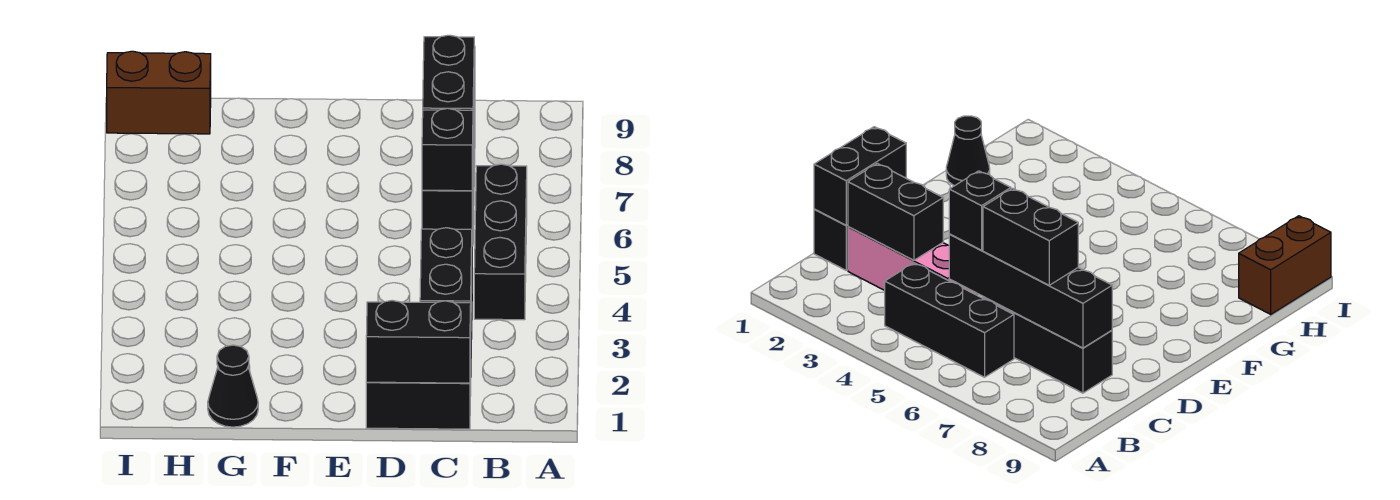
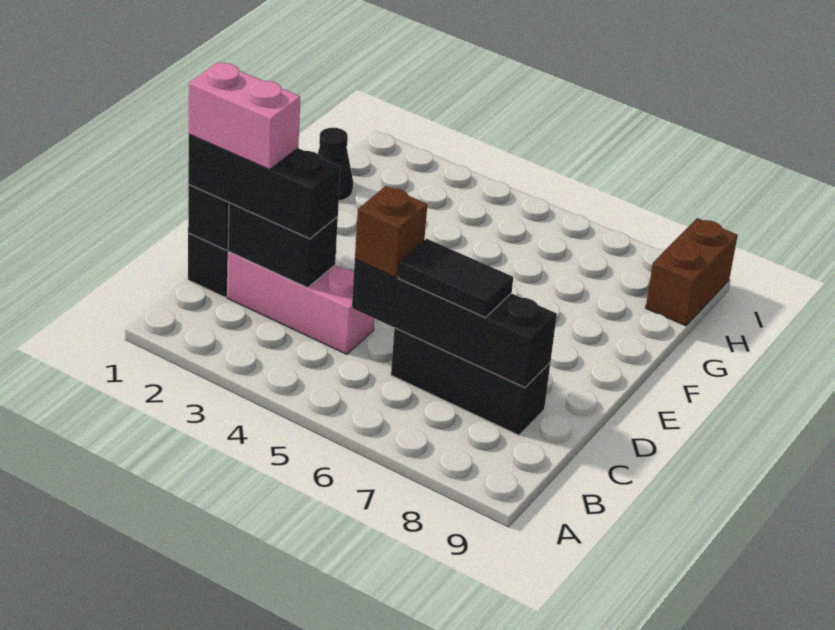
black 1x3 brick [474,164,527,320] -> black 1x3 brick moved to [188,134,341,239]
none -> pink 1x2 brick [189,62,300,169]
black 1x1 brick [422,108,473,191] -> brown 1x1 brick [355,186,427,277]
black 1x2 brick [423,35,474,133] -> black 1x2 tile [398,239,513,317]

